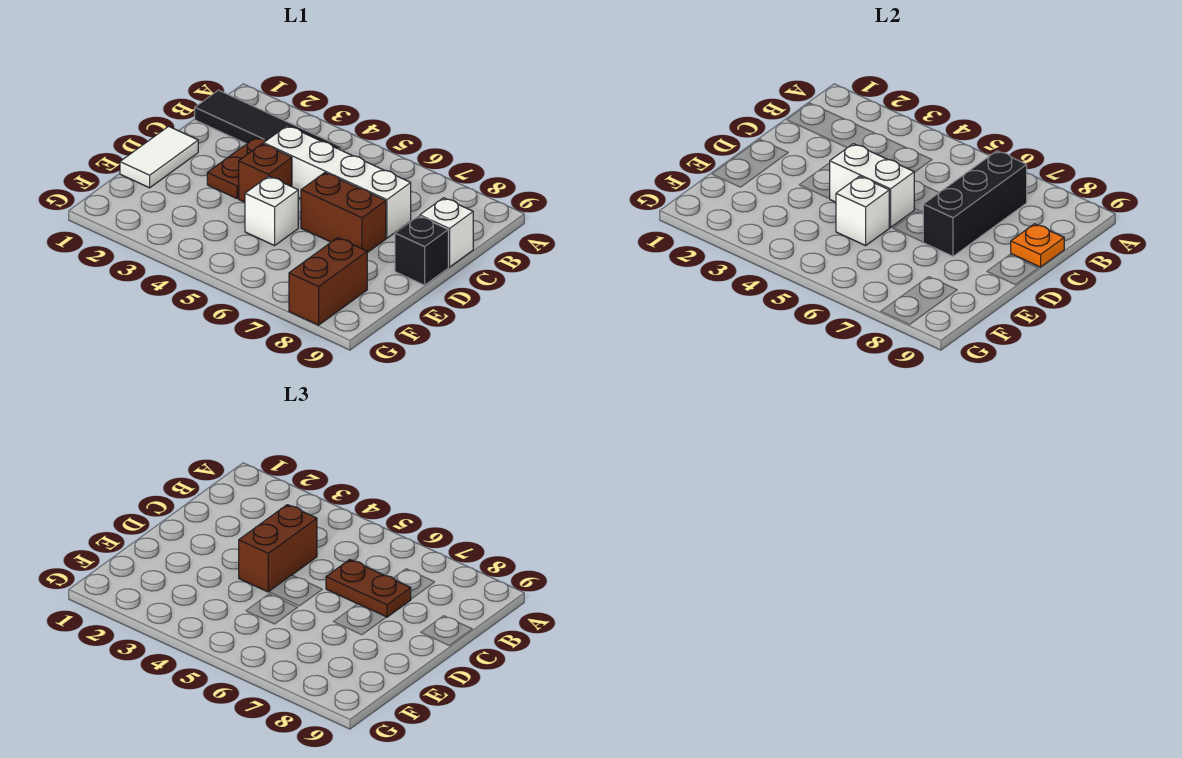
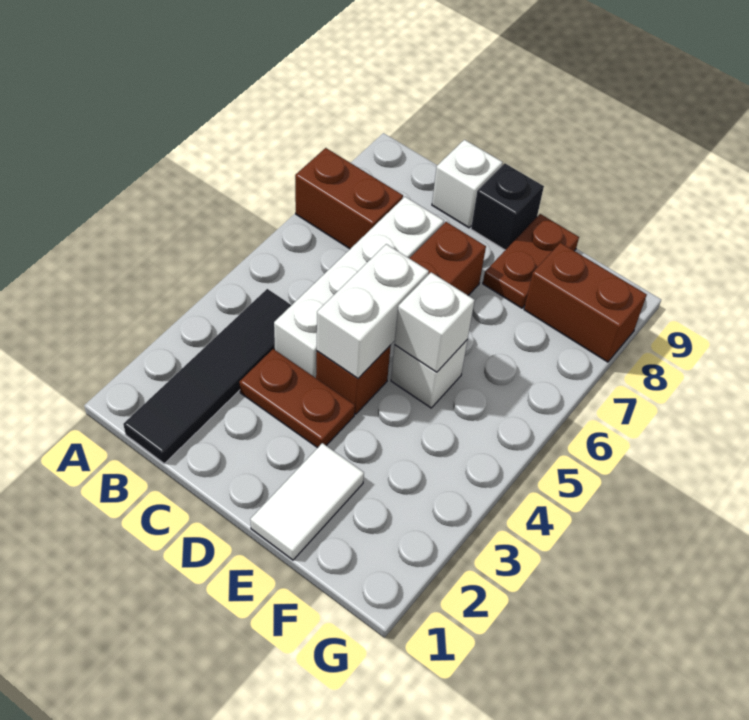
black 1x3 brick [923,151,1027,256] -> none
brown 1x2 brick [239,505,317,592] -> brown 1x2 brick moved to [295,148,403,249]
brown 1x2 plate [326,560,411,617] -> brown 1x2 plate moved to [483,214,579,308]
orange 1x1 plate [1011,224,1064,267] -> none
white 1x2 tile [120,126,198,188] -> white 1x2 tile turned to [250,443,364,560]

